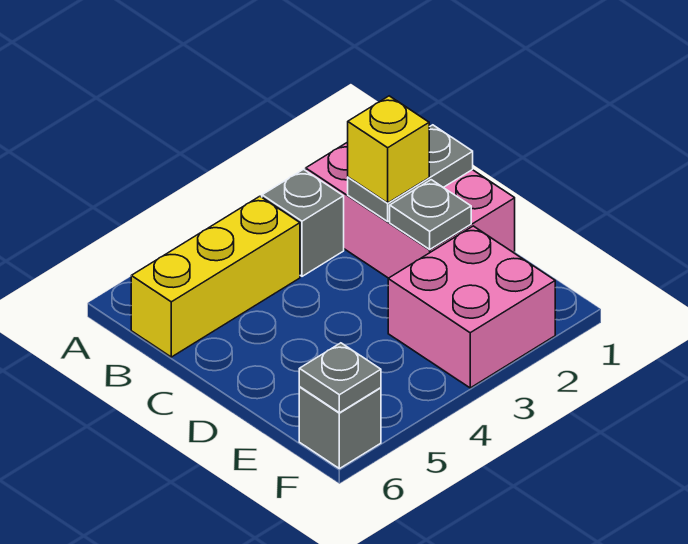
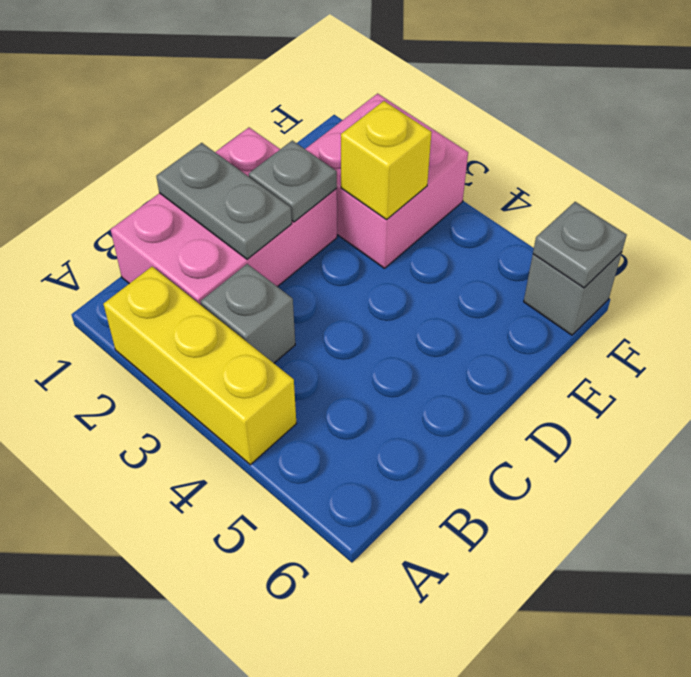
yellow 1x3 brick [131,196,300,357] -> yellow 1x3 brick moved to [103,267,296,465]
yellow 1x1 brick [348,96,429,203] -> yellow 1x1 brick moved to [341,101,431,220]

